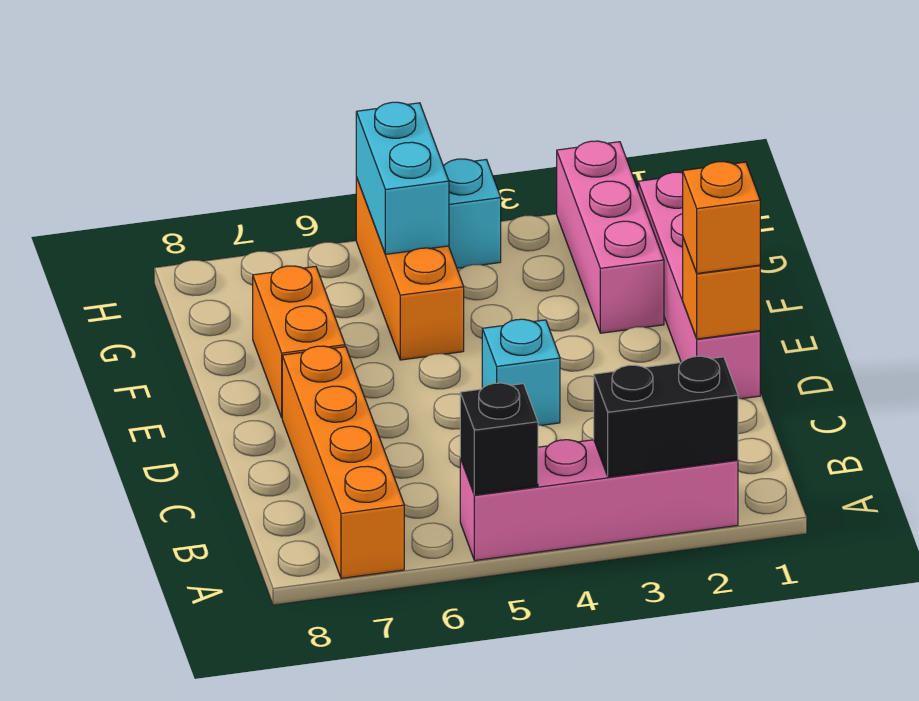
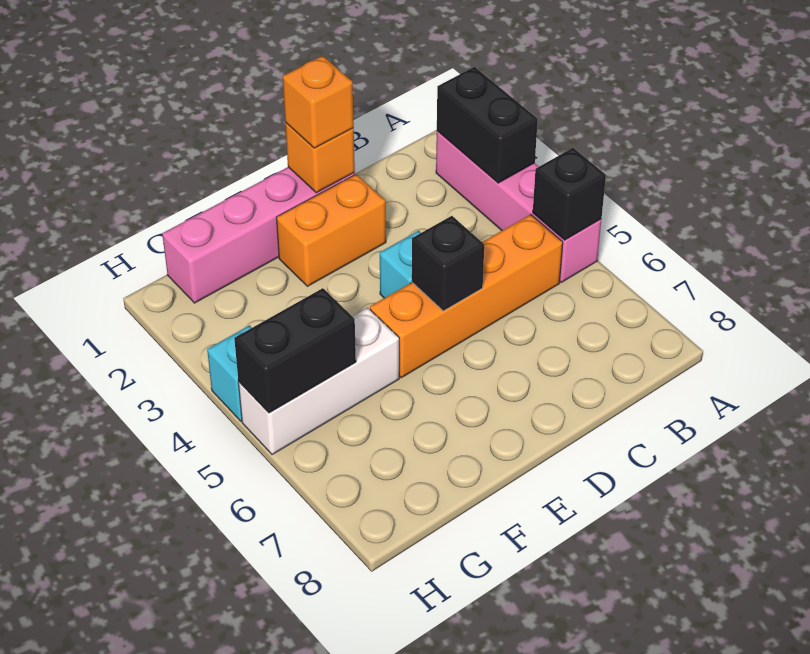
orange 1x4 brick [282,346,404,578] -> orange 1x4 brick moved to [370,214,563,378]
none -> black 1x1 brick [412,216,484,311]
orange 1x2 brick [253,266,345,417] -> orange 1x2 brick moved to [276,174,386,286]
pink 1x3 brick [557,141,664,333] -> none
orange 1x3 brick [356,177,464,360] -> white 1x3 brick [238,308,399,455]
cyan 1x2 brick [356,102,449,254] -> black 1x2 brick [234,288,356,413]

